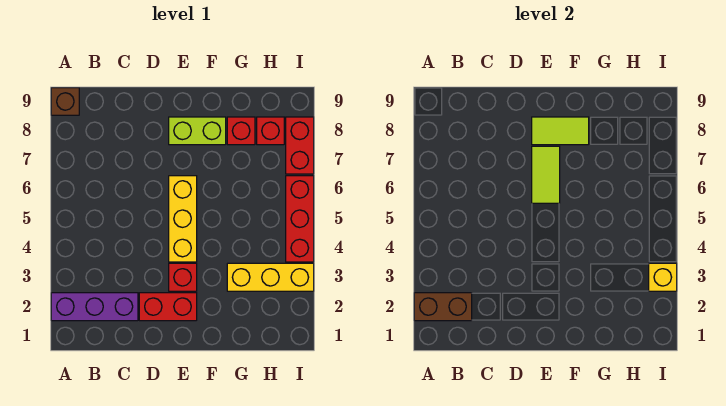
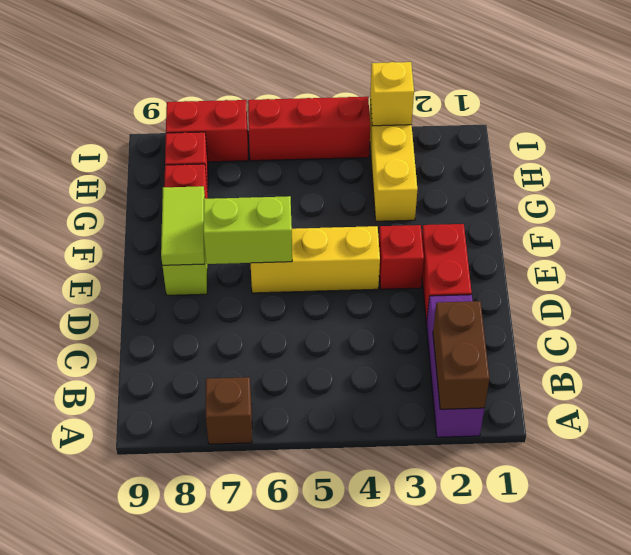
brown 1x1 brick [51,88,79,115] -> brown 1x1 brick moved to [206,377,252,444]
lime 1x2 tile [532,146,560,203] -> lime 1x2 brick [203,196,292,264]

